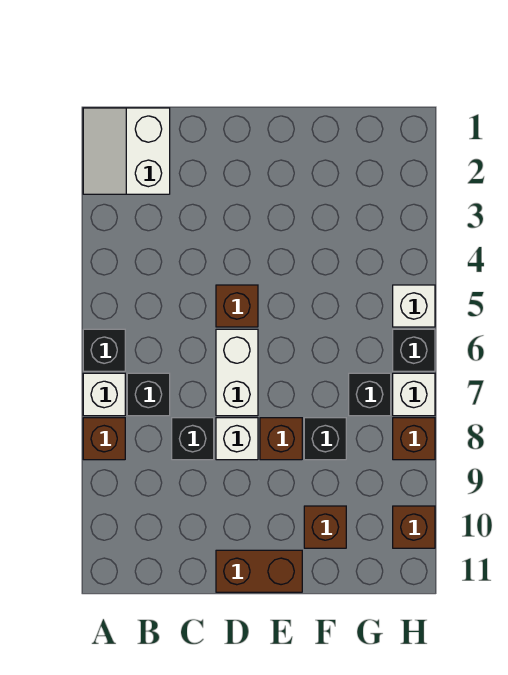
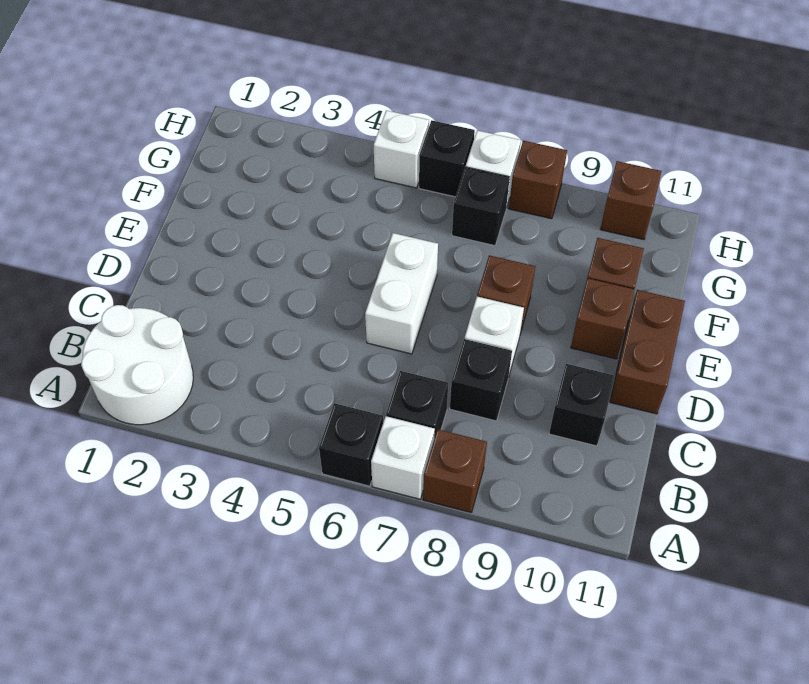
white 2x2 slope [83,108,170,194] -> white 2x2 round brick [81,305,193,425]
brown 1x1 brick [216,285,258,327] -> brown 1x1 brick moved to [571,278,635,359]
white 1x2 brick [216,329,258,416] -> white 1x2 brick turned to [365,233,438,354]
black 1x1 brick [304,418,346,460] -> black 1x1 brick moved to [549,364,615,446]

